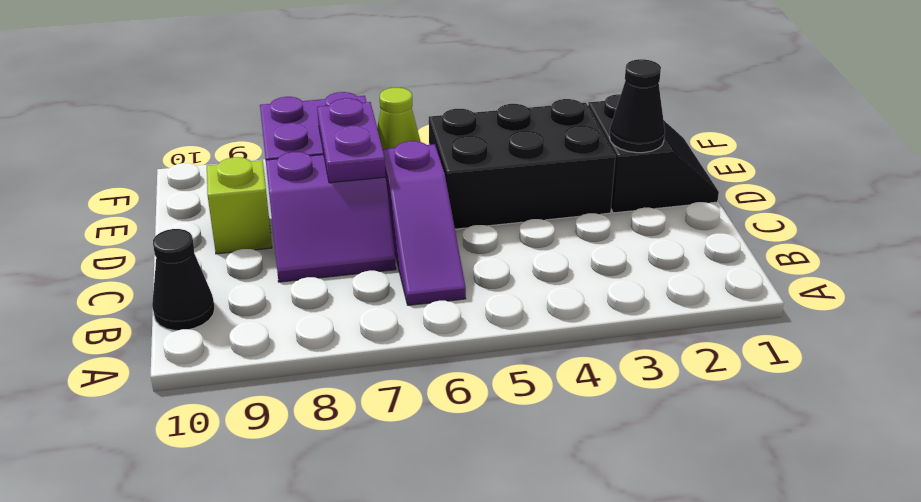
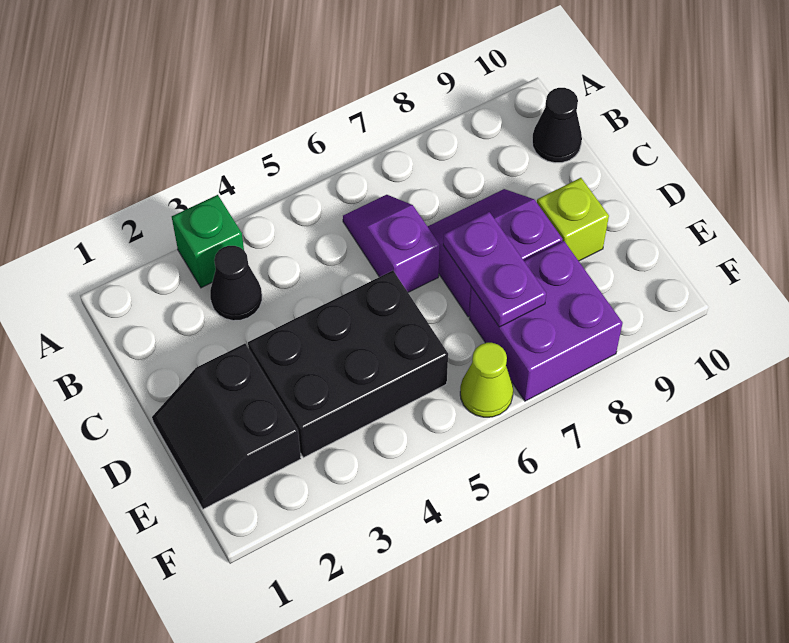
none -> green 1x1 brick [172,195,244,288]
purple 1x3 slope [383,141,466,305] -> purple 1x2 slope [343,195,440,292]
black 1x1 cone [610,59,665,153] -> black 1x1 cone moved to [210,246,262,321]

